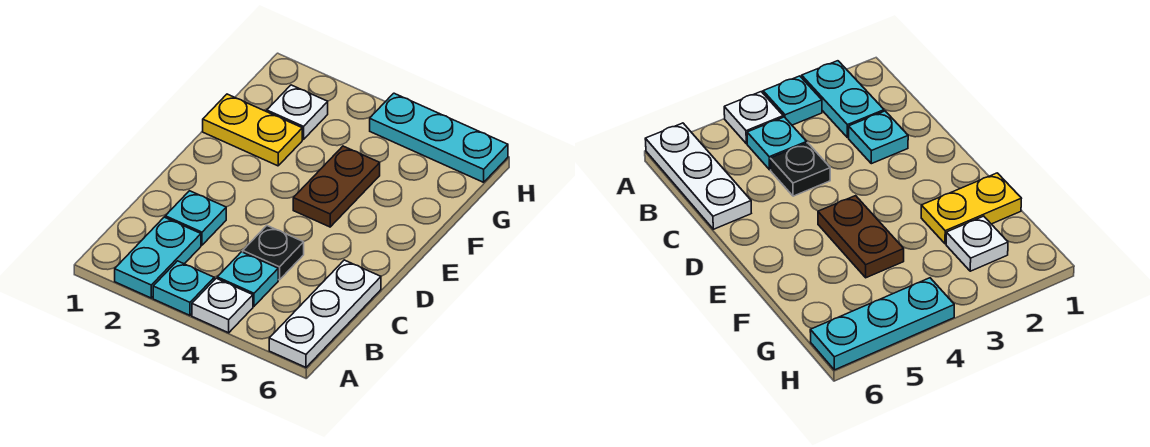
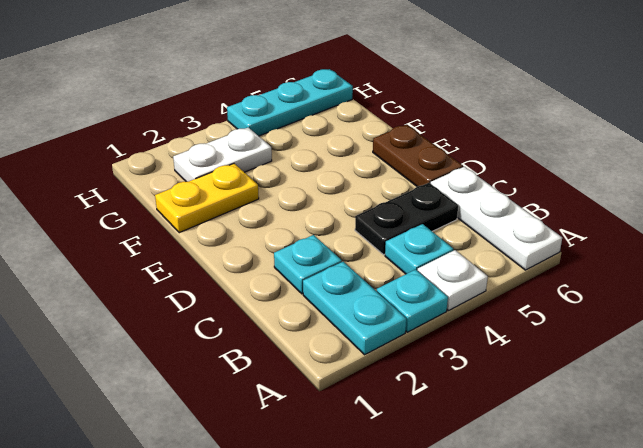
black 1x1 plate [243,226,304,280] -> black 1x2 plate [355,183,458,255]
brown 1x2 plate [293,146,380,227] -> brown 1x2 plate moved to [373,125,463,187]
white 1x1 plate [267,85,328,139] -> white 1x2 plate [173,128,272,182]

